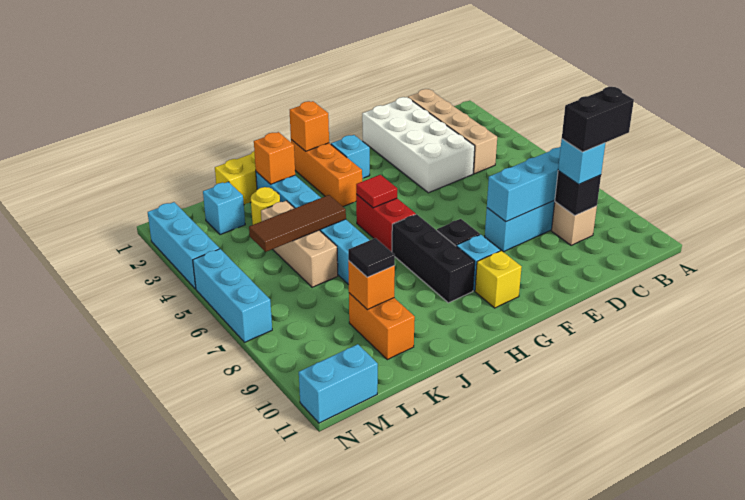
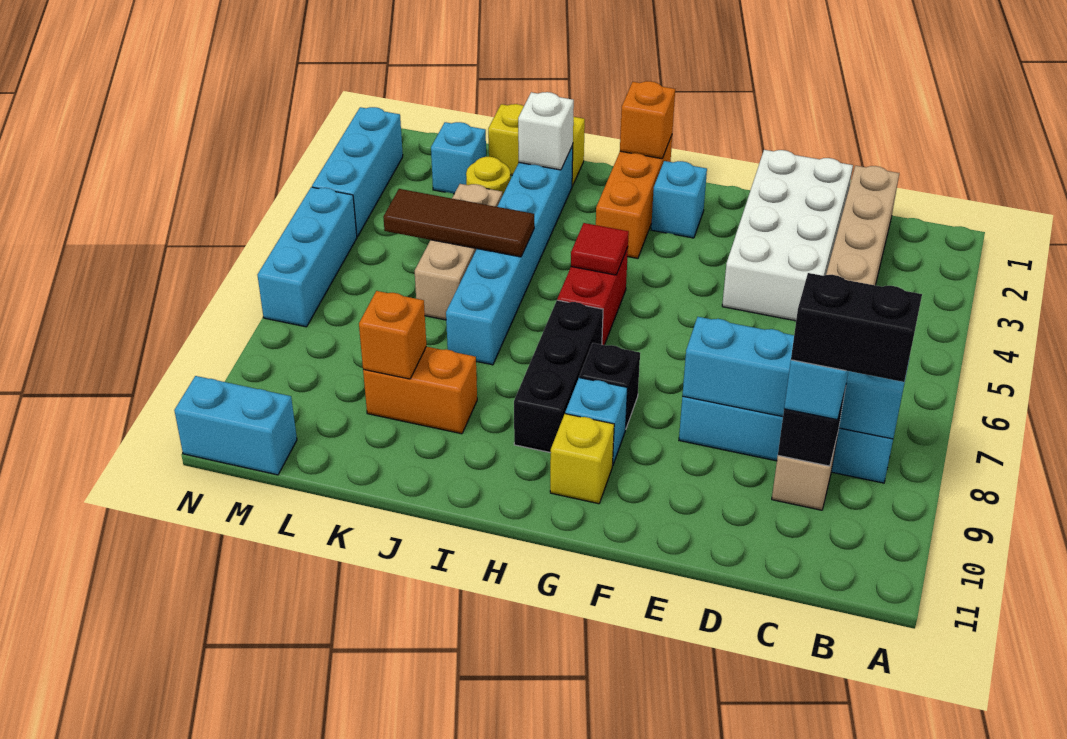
orange 1x1 brick [254,132,295,184] -> white 1x1 brick [518,92,574,170]
orange 1x2 brick [349,293,415,360] -> orange 1x2 brick turned to [363,347,477,434]
black 1x1 tile [348,238,395,277] -> none

